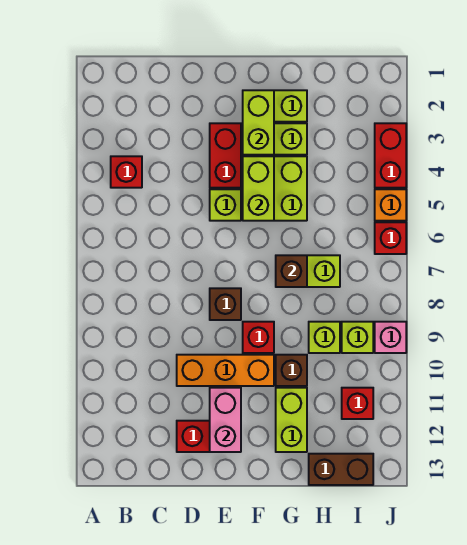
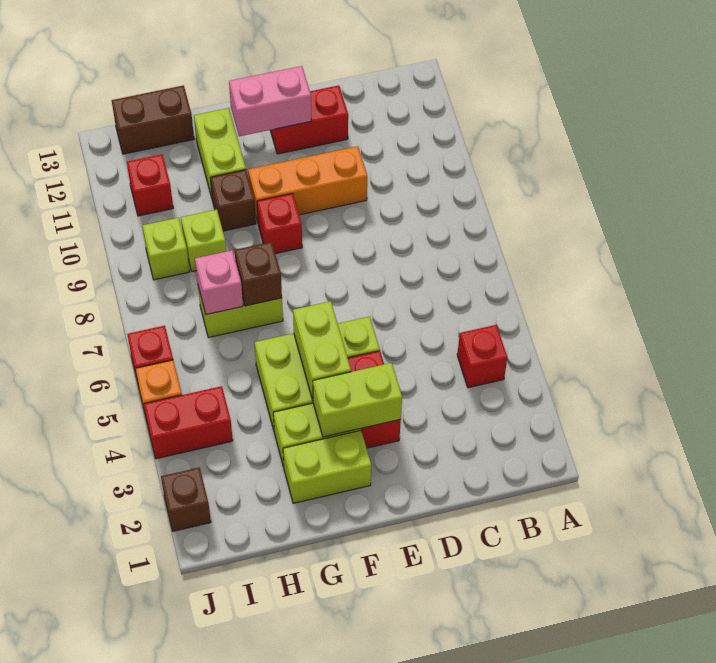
brown 1x1 brick [210,288,241,320] -> brown 1x1 brick moved to [161,467,211,531]
pink 1x2 brick [210,388,241,452] -> pink 1x2 brick turned to [229,66,311,136]
lime 1x2 brick [243,90,274,155] -> lime 1x2 brick turned to [313,363,402,437]
red 1x2 brick [375,123,406,188] -> red 1x2 brick turned to [144,386,233,459]
pink 1x1 brick [375,322,406,353] -> pink 1x1 brick moved to [195,250,243,315]

